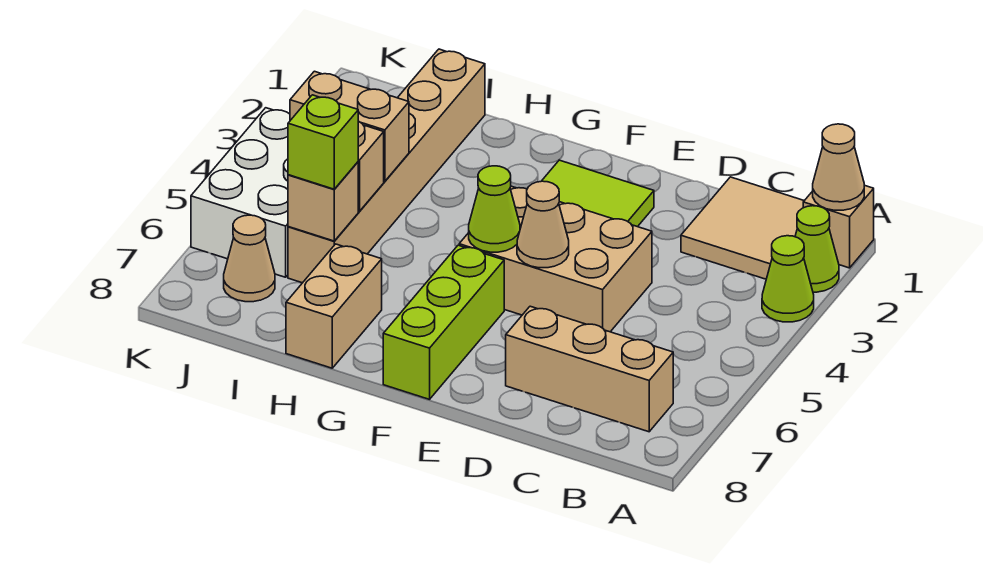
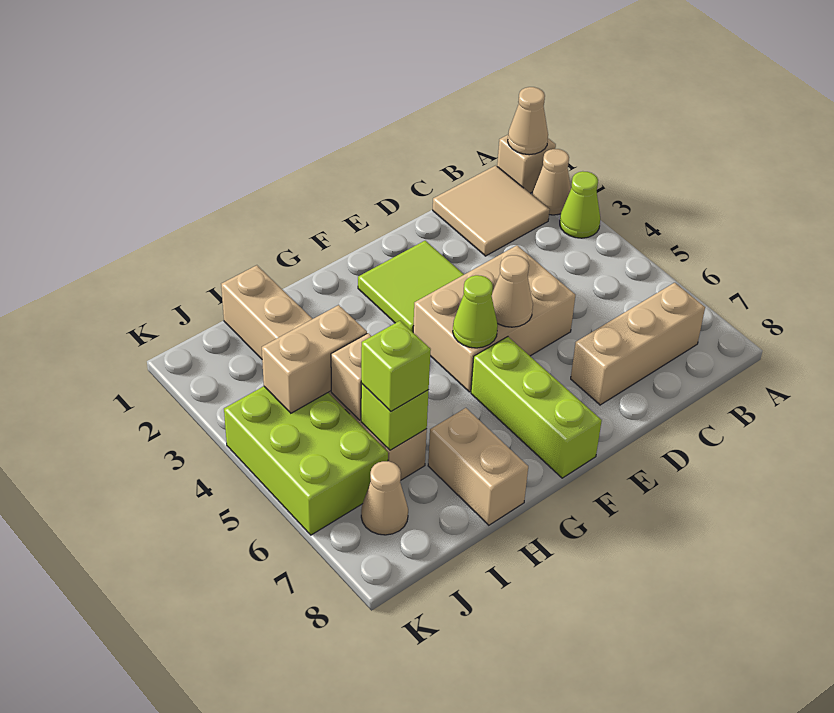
lime 1x1 cone [795,206,839,292] -> tan 1x1 cone [532,149,571,215]
tan 1x1 brick [288,162,358,241] -> lime 1x1 brick [361,383,429,450]
white 2x3 brick [191,108,290,277] -> lime 2x3 brick [224,386,388,535]

